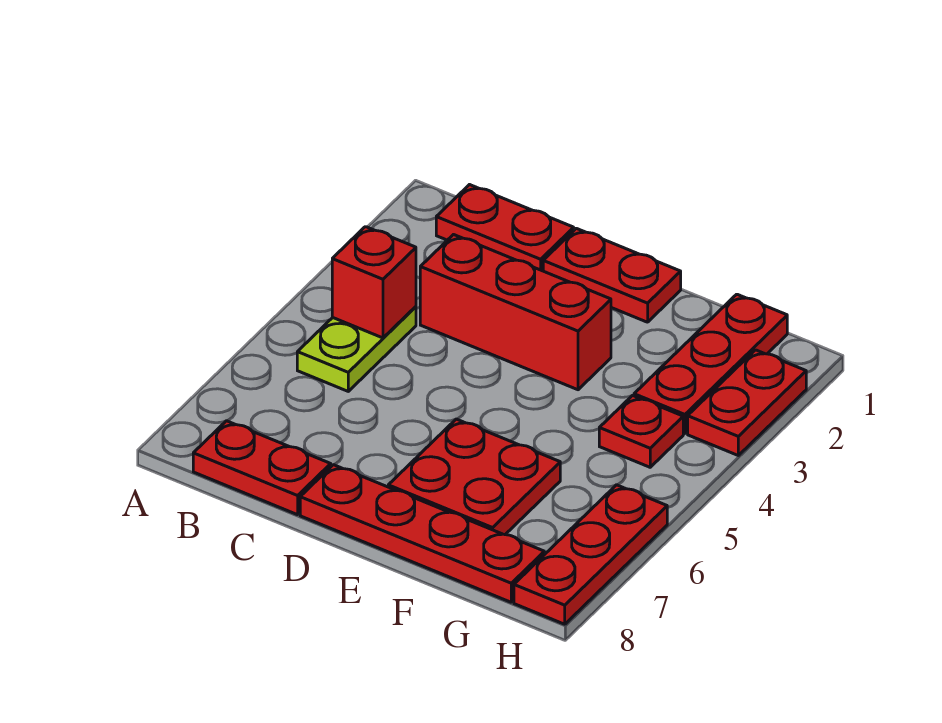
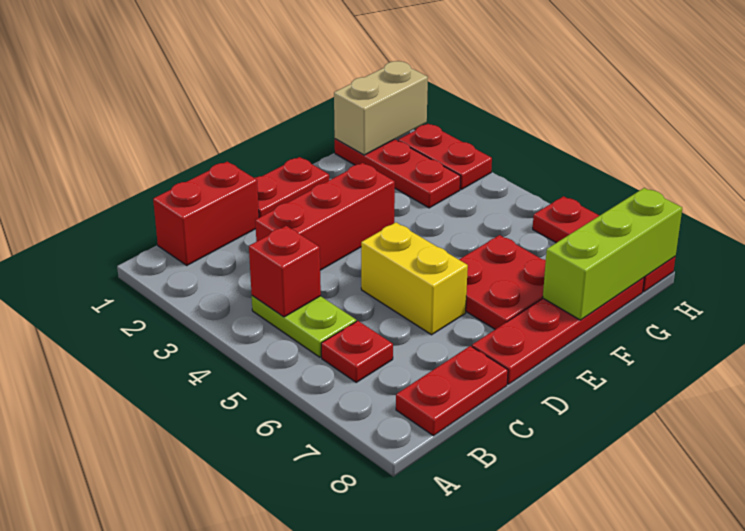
red 1x2 plate [436,185,574,271] -> red 1x2 brick [153,162,259,265]
none -> yellow 1x2 brick [361,222,468,335]
none -> lime 1x3 brick [543,188,682,320]
none -> tan 1x2 brick [334,61,428,155]
red 1x1 plate [599,395,683,467] -> red 1x1 plate moved to [321,321,393,382]

